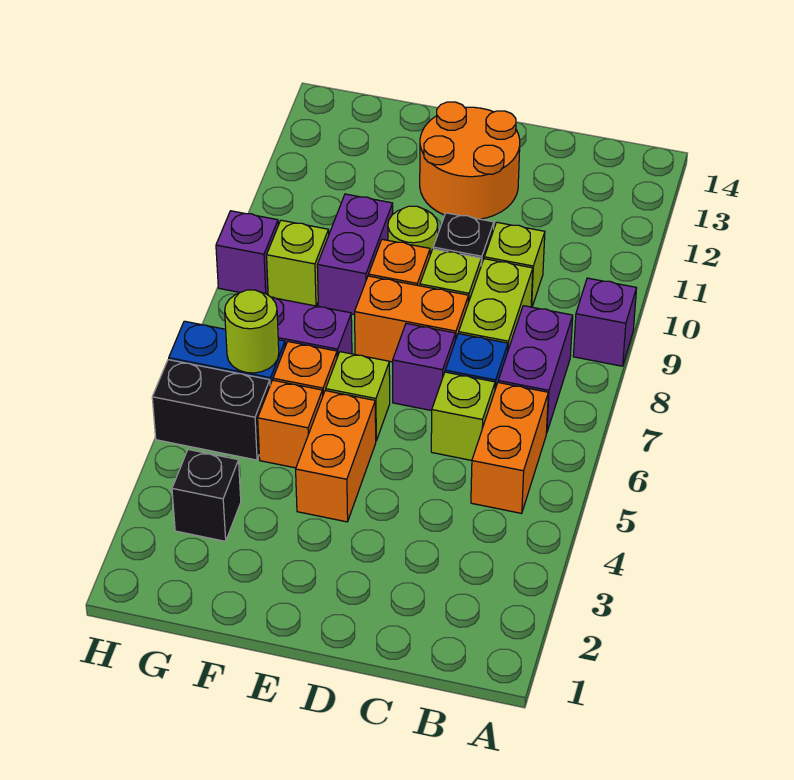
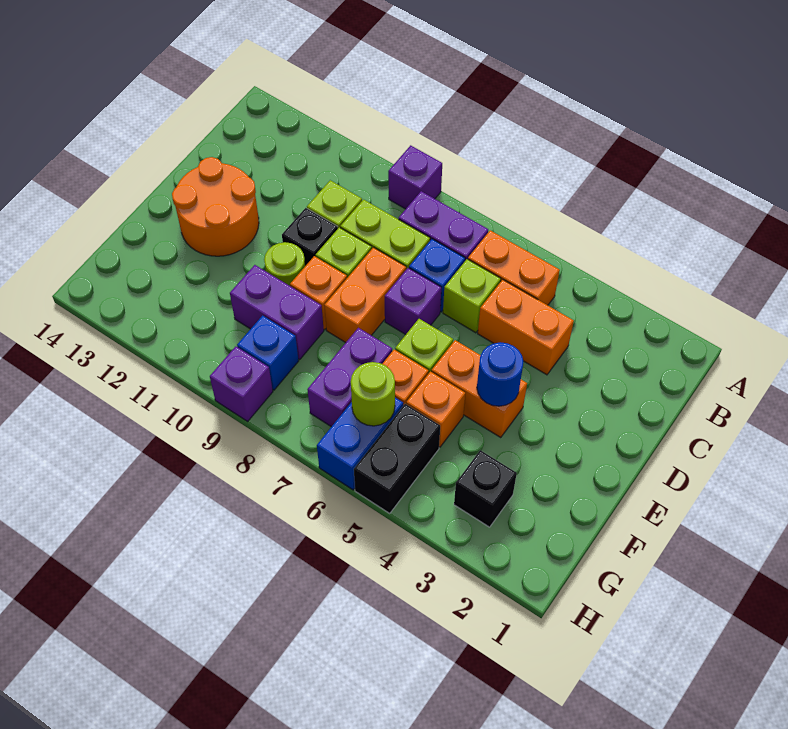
none -> orange 1x2 brick [478,280,574,375]
none -> blue 1x1 round brick [477,342,523,406]
lime 1x1 brick [267,220,329,306] -> blue 1x1 brick [237,316,299,390]

